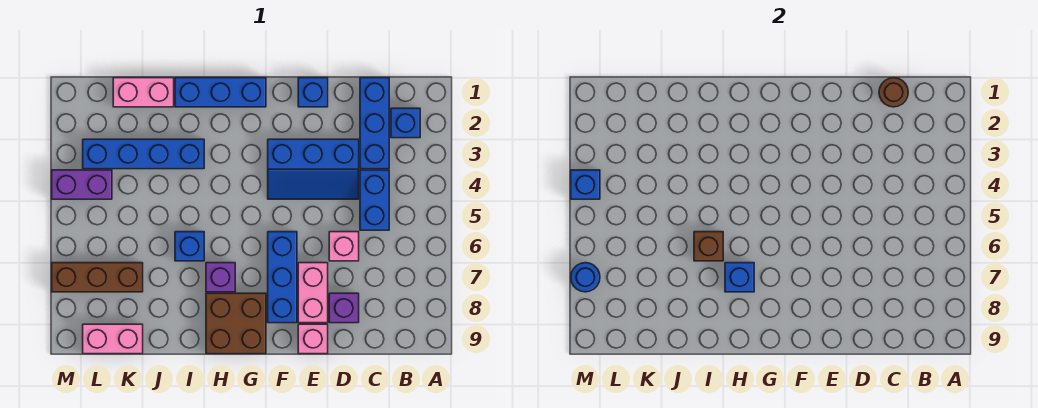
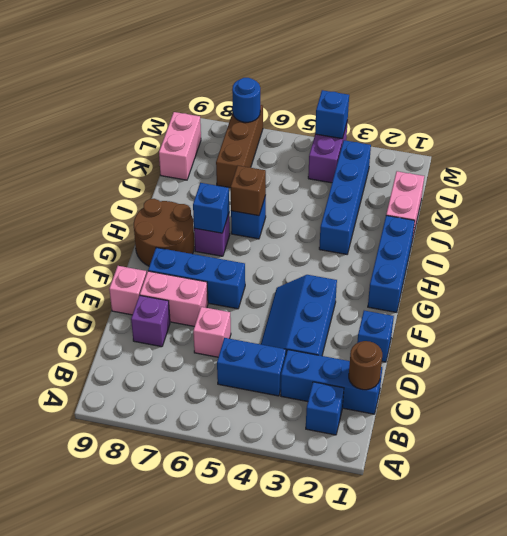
brown 2x2 brick [206,293,266,354] -> brown 2x2 round brick [134,199,194,266]

